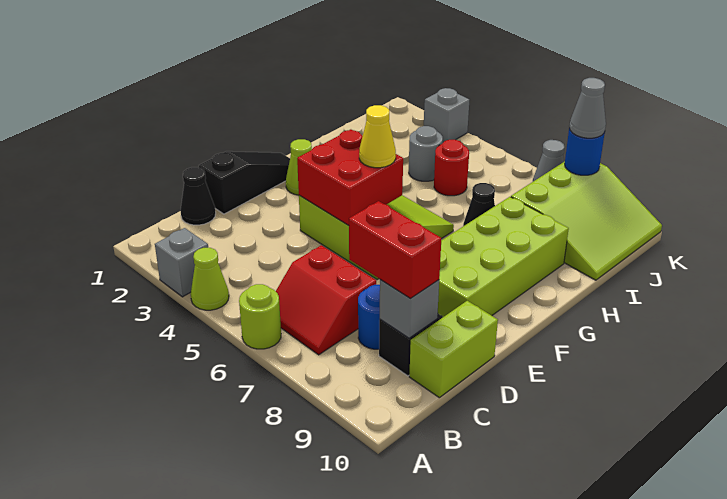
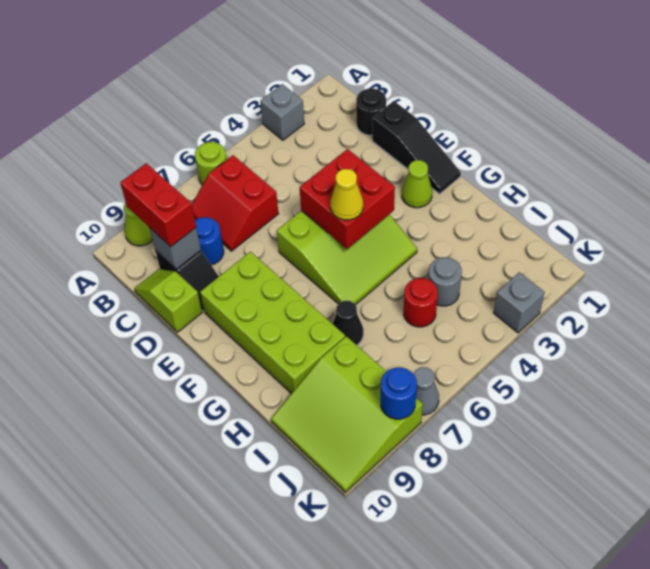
lime 1x1 cone [191,248,229,310] -> lime 1x1 cone moved to [124,203,152,246]
red 2x2 slope [276,245,376,355] -> red 2x2 slope turned to [192,155,278,251]
black 1x1 cone [180,167,216,225] -> black 1x1 round brick [356,88,386,135]
red 1x2 brick [349,201,442,299] -> red 1x2 brick turned to [120,163,196,247]
lime 1x2 brick [409,301,498,398] -> lime 1x2 slope [134,269,202,332]
grey 1x1 cone [569,78,606,138] -> none

